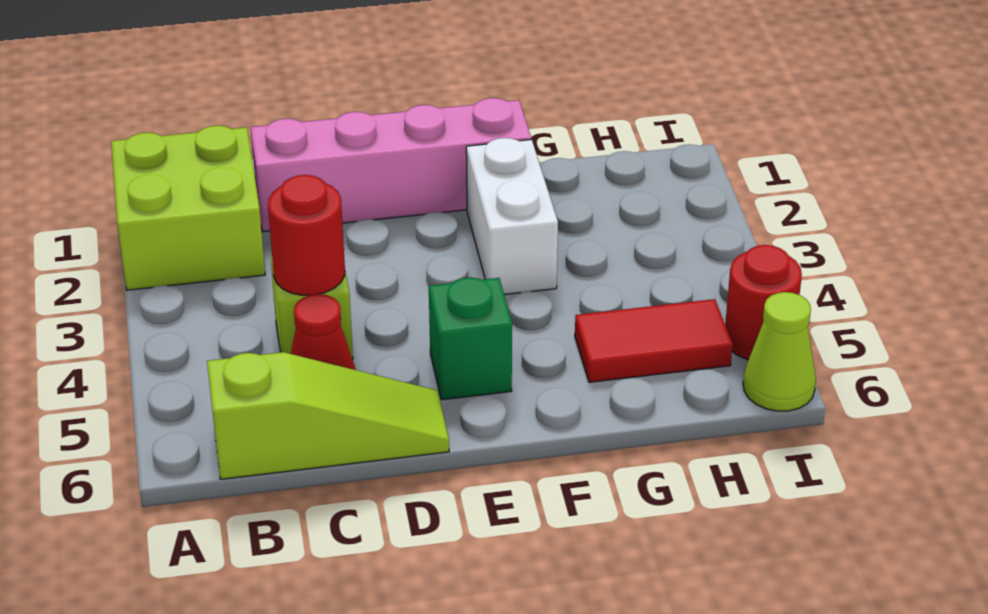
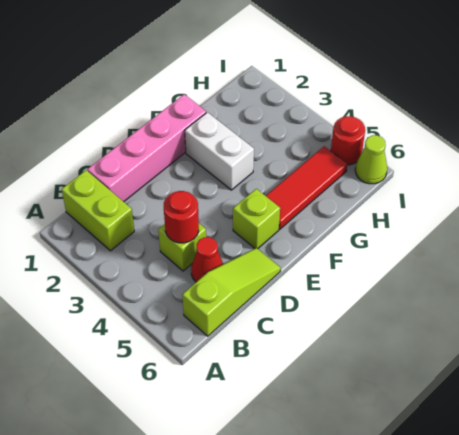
lime 2x2 brick [111,125,265,290] -> lime 1x2 brick [62,170,134,251]
green 1x1 brick [429,277,512,400] -> lime 1x1 brick [233,189,280,249]
red 1x2 tile [575,299,733,382] -> red 1x3 tile [266,146,347,229]

